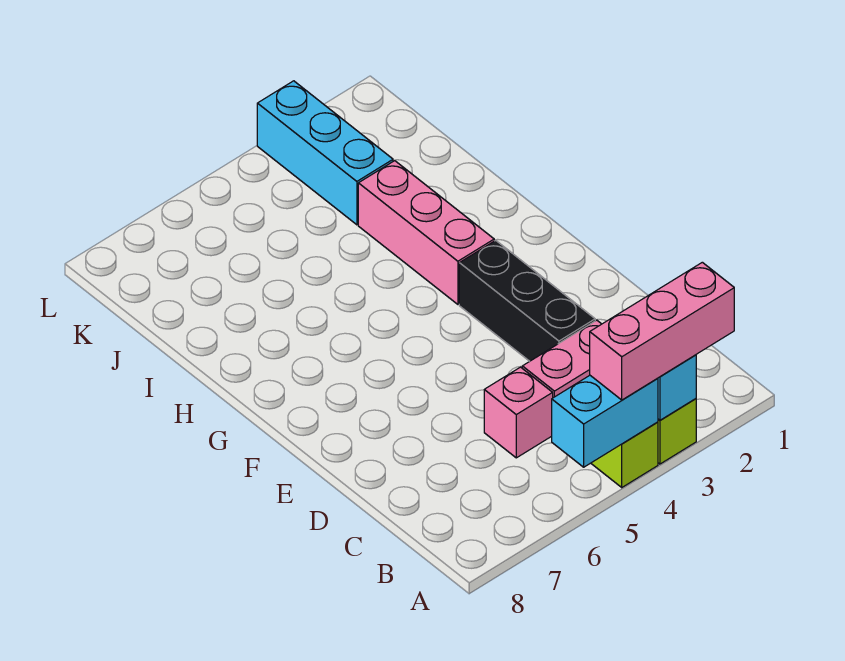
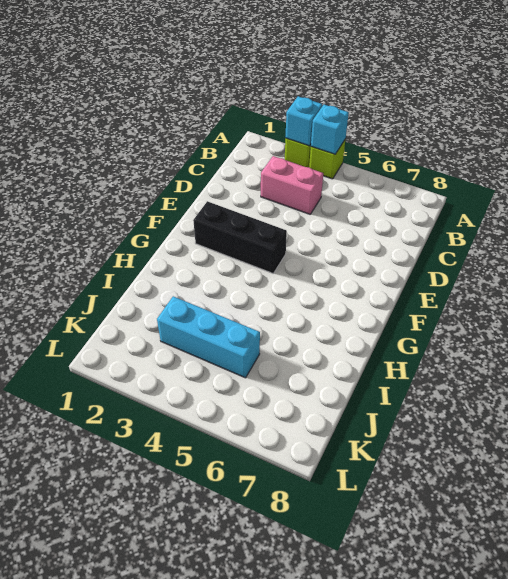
pink 1x3 brick [590,262,734,400] -> none
cyan 1x2 brick [552,376,658,467] -> cyan 1x1 brick [311,105,349,154]
pink 1x1 brick [484,367,553,458] -> none
black 1x3 brick [459,240,595,361] -> black 1x3 brick turned to [193,201,287,273]
pink 1x3 brick [358,161,494,304] -> none
cyan 1x3 brick [257,81,393,225] -> cyan 1x3 brick turned to [157,296,260,378]

